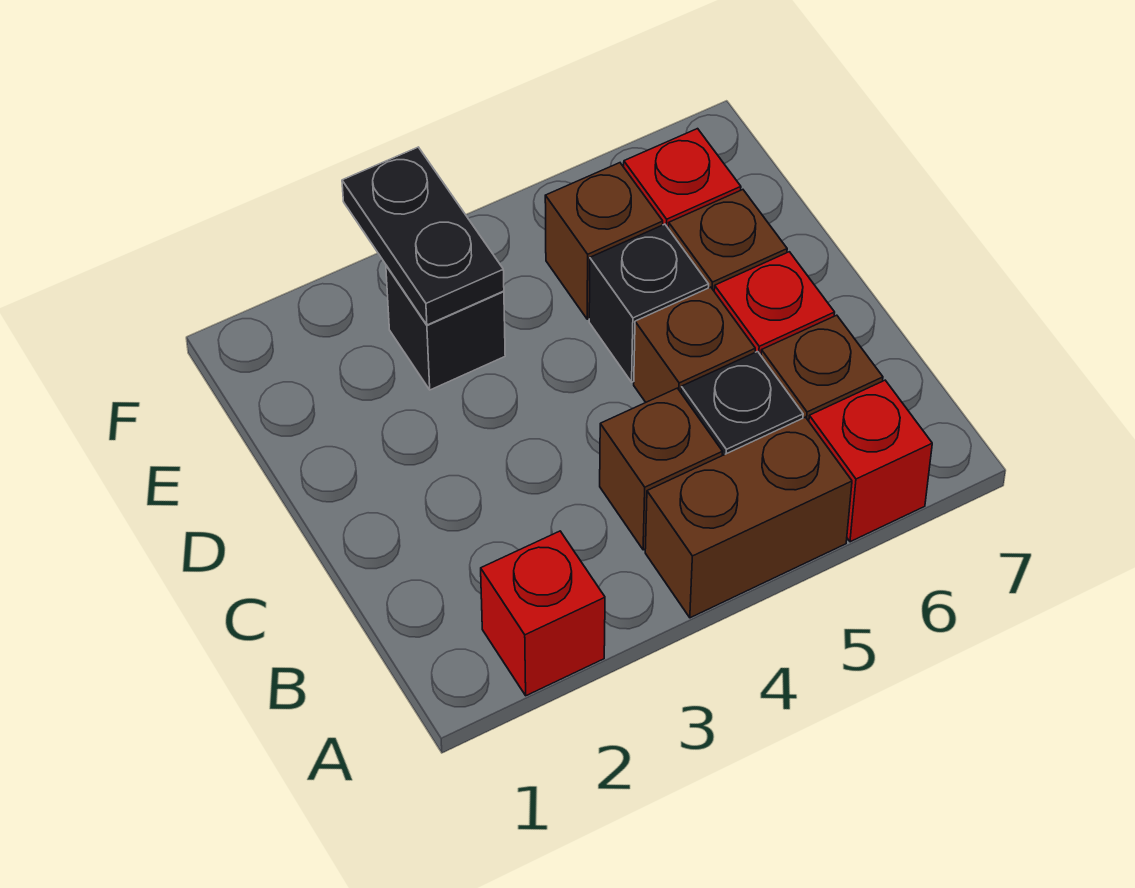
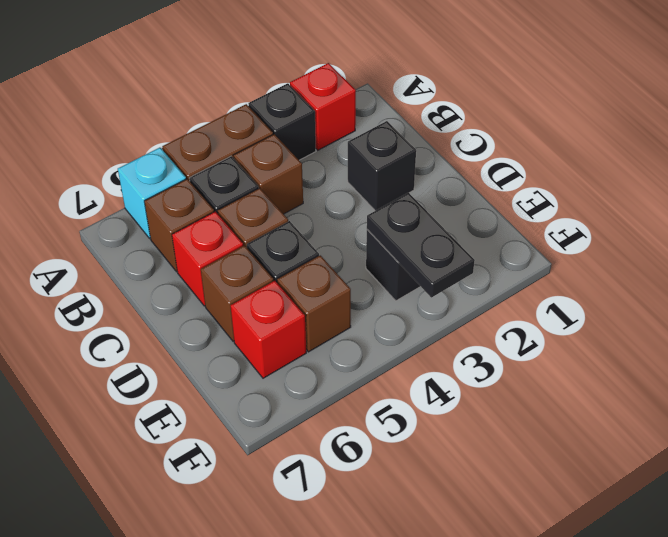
none -> black 1x1 brick [248,83,316,160]
red 1x1 brick [809,380,932,542] -> cyan 1x1 brick [118,148,186,238]
none -> black 1x1 brick [348,121,416,211]

